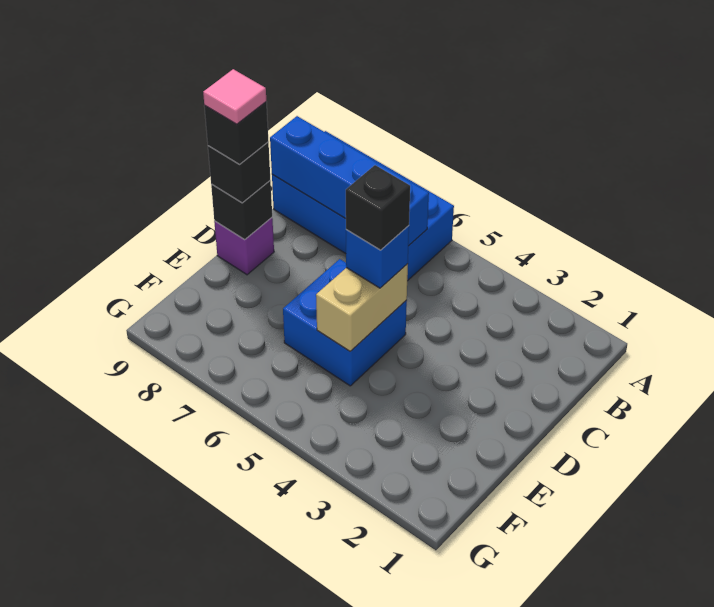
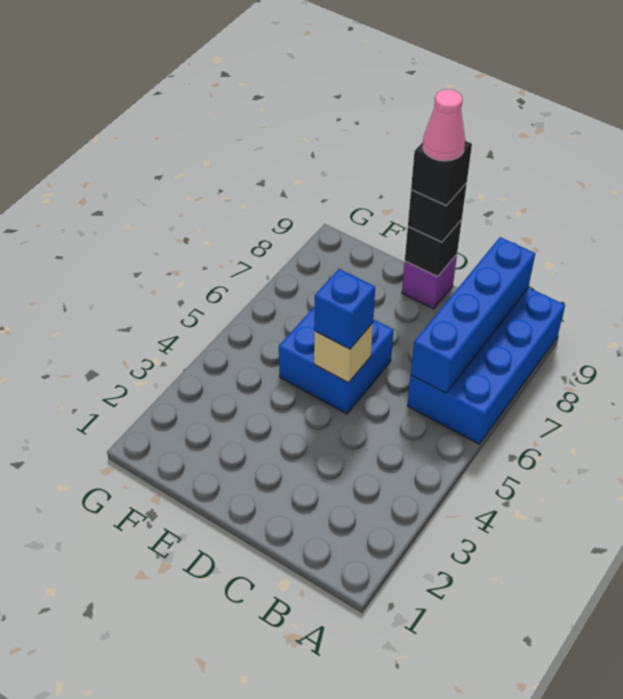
tan 1x2 brick [316,264,408,351] -> tan 1x1 brick [314,323,373,383]
black 1x1 brick [346,165,410,250] -> none
pink 1x1 tile [203,69,266,124] -> pink 1x1 cone [423,89,465,161]

